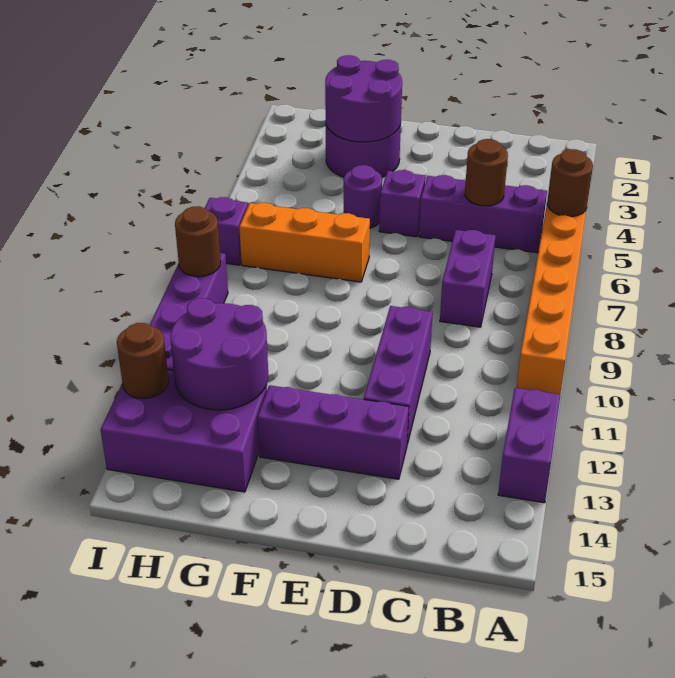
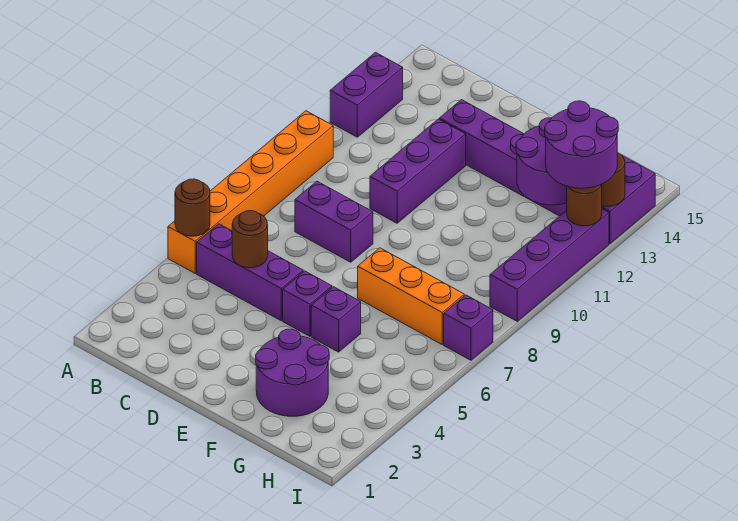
purple 1x2 brick [440,230,496,327] -> purple 1x2 brick turned to [295,181,373,262]
purple 2x2 round brick [325,55,402,142] -> purple 2x2 round brick moved to [545,101,618,188]
purple 1x1 round brick [344,165,382,228] -> purple 1x1 brick [311,287,361,352]
brown 1x1 round brick [175,206,221,277] -> brown 1x1 round brick moved to [567,184,602,226]

